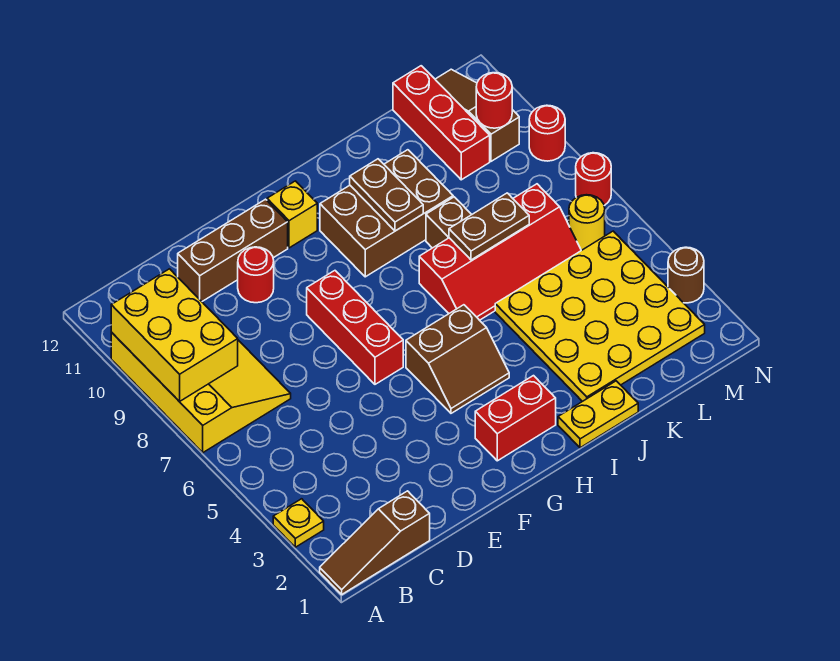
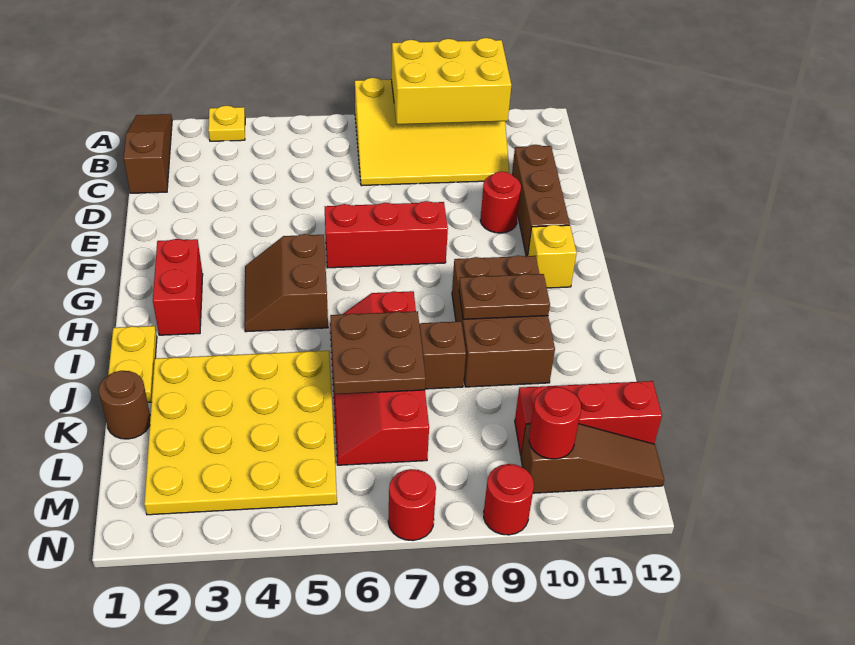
brown 1x2 plate [449,193,529,260] -> brown 2x2 plate [330,311,426,394]
yellow 1x1 round brick [569,195,605,250] -> none
brown 1x1 round brick [668,247,704,303] -> brown 1x1 round brick moved to [99,371,150,439]

